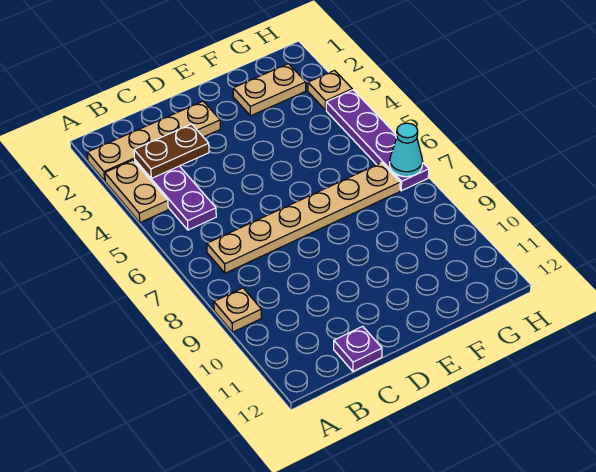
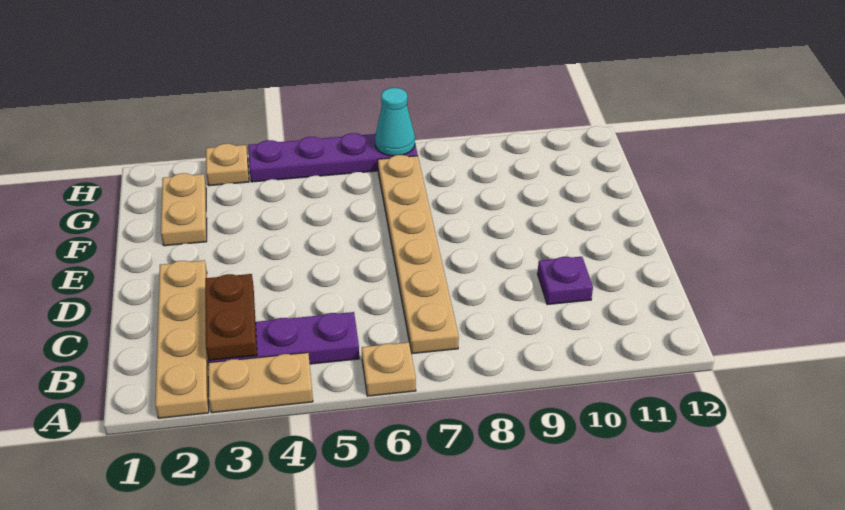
tan 1x1 plate [214,288,261,332] -> tan 1x1 plate moved to [362,342,416,396]
purple 1x1 plate [334,326,382,371] -> purple 1x1 plate moved to [538,257,593,305]

